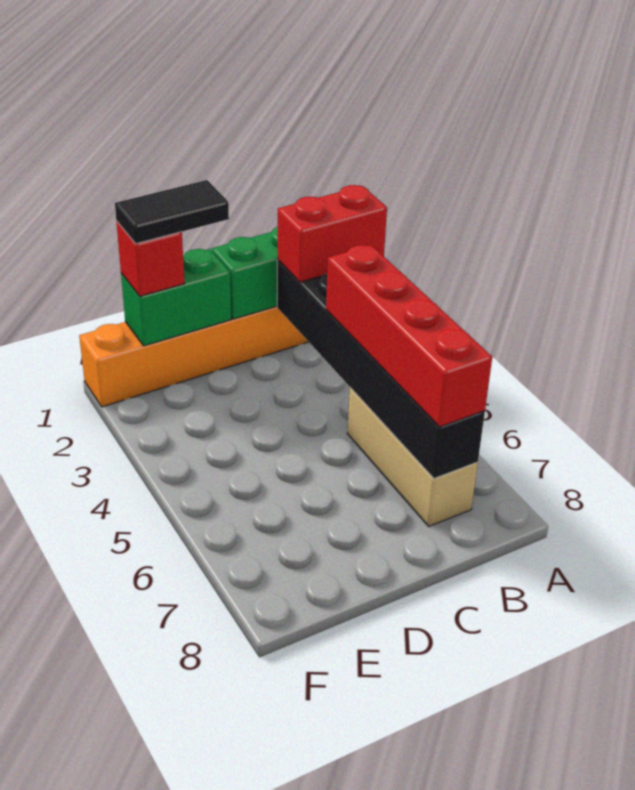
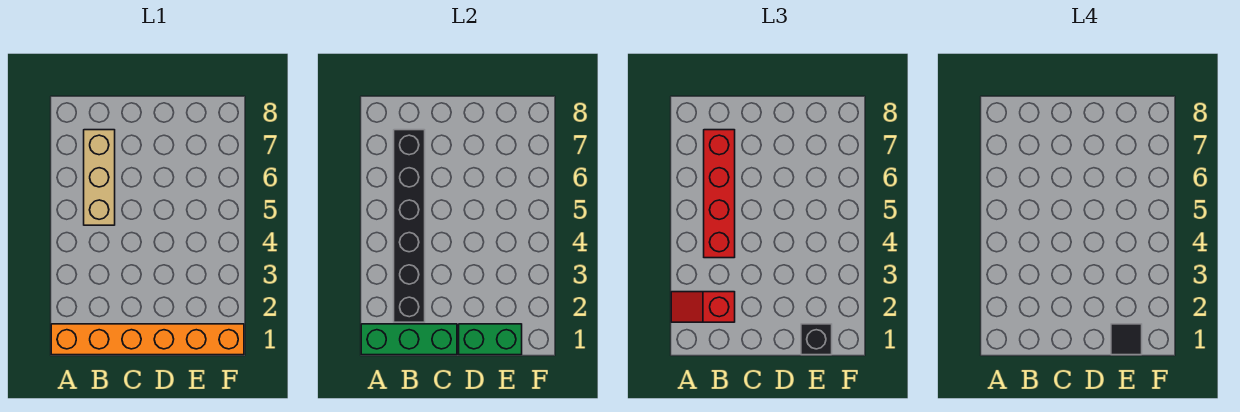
red 1x2 brick [277,185,387,282] -> red 1x2 slope [671,292,735,322]
black 1x2 tile [115,180,229,244] -> black 1x1 tile [1111,324,1142,355]
red 1x1 brick [116,221,184,296] -> black 1x1 brick [801,324,832,355]

